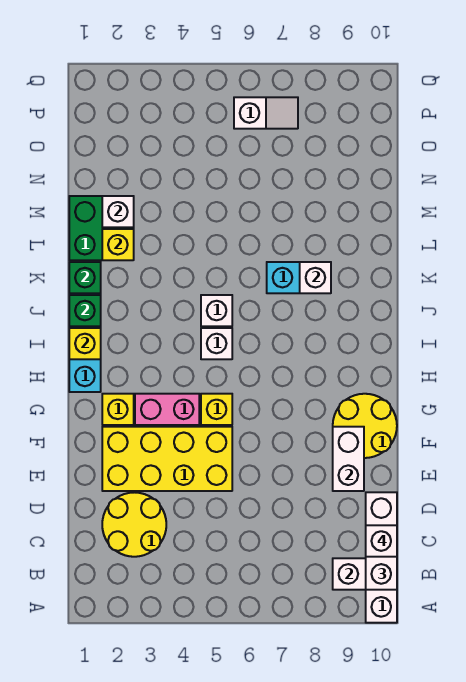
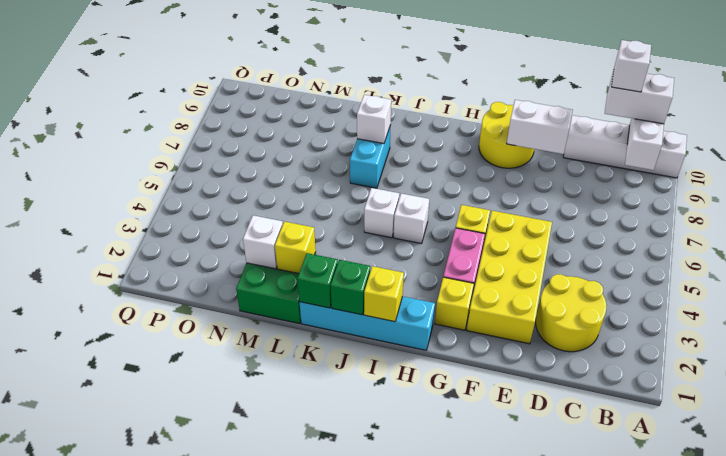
white 1x2 slope [234,97,298,129] -> none

